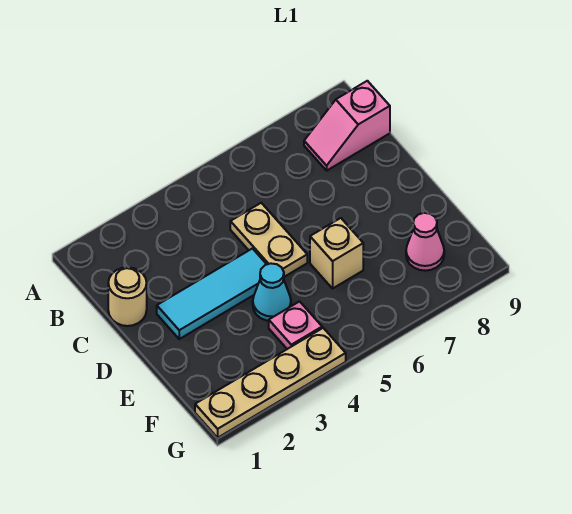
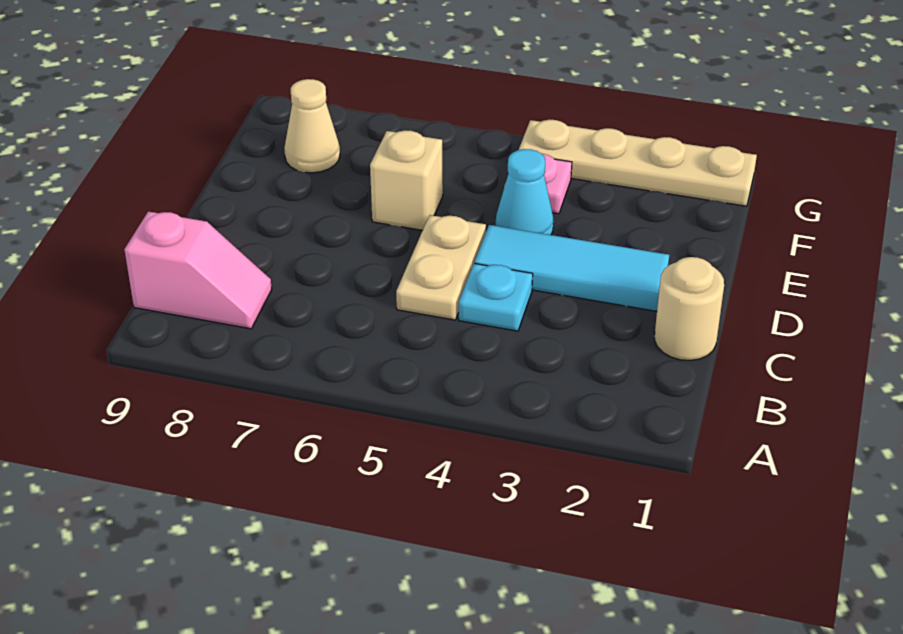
none -> cyan 1x1 plate [459,263,533,331]
pink 1x1 cone [406,213,444,271] -> tan 1x1 cone [284,79,340,173]

